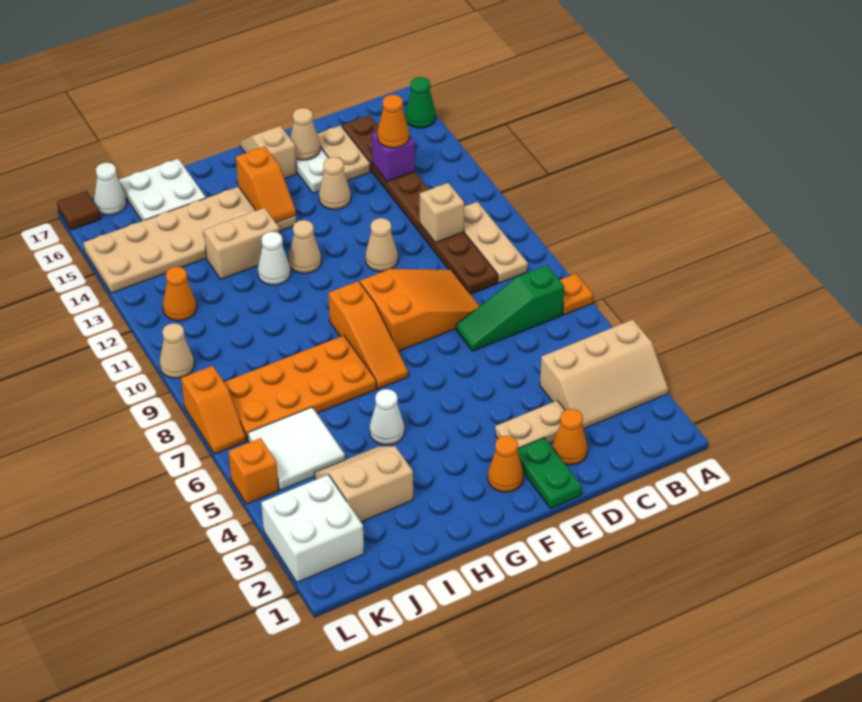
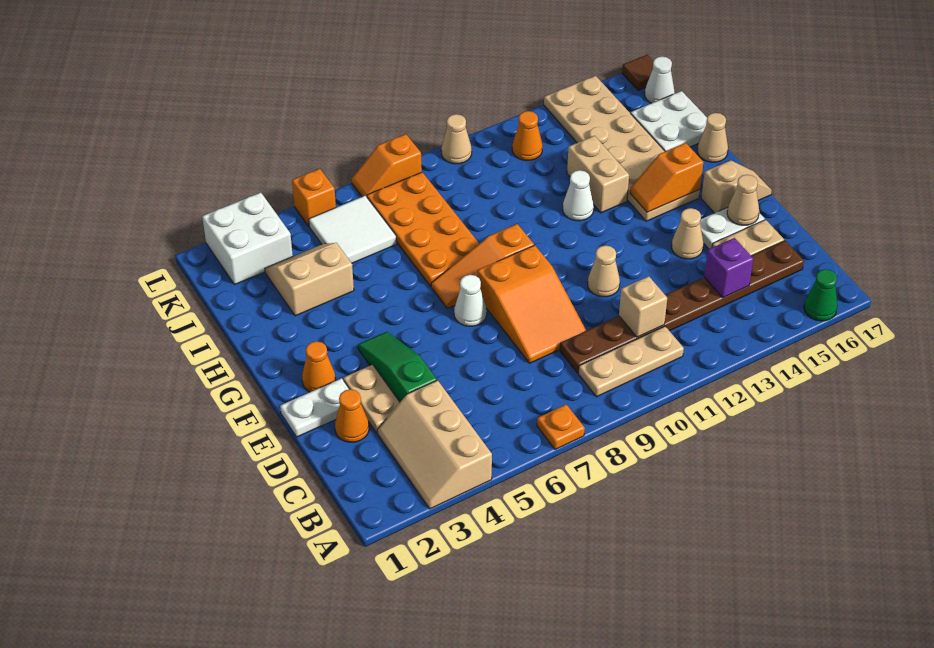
green 1x3 slope [456,265,564,351] -> green 1x3 slope moved to [358,332,437,402]
orange 1x1 cone [377,95,409,148] -> none
green 1x2 plate [517,438,582,508] -> white 1x2 plate [280,378,349,437]
tan 1x1 cone [289,220,321,273] -> tan 1x1 cone moved to [697,113,728,162]
white 1x1 cone [370,389,404,445] -> white 1x1 cone moved to [454,275,487,326]
tan 2x2 slope [314,446,413,522] -> tan 2x2 slope turned to [265,243,354,316]

